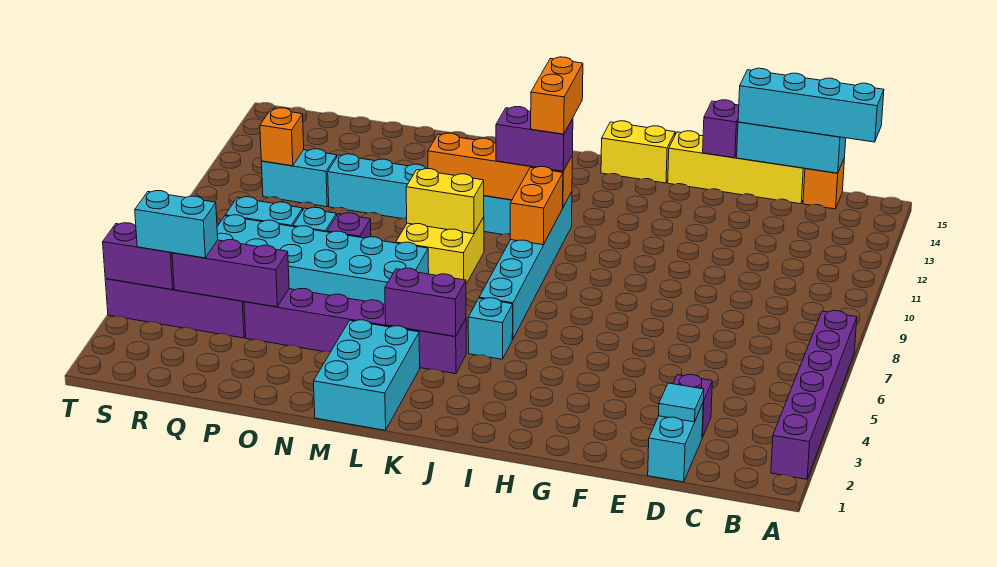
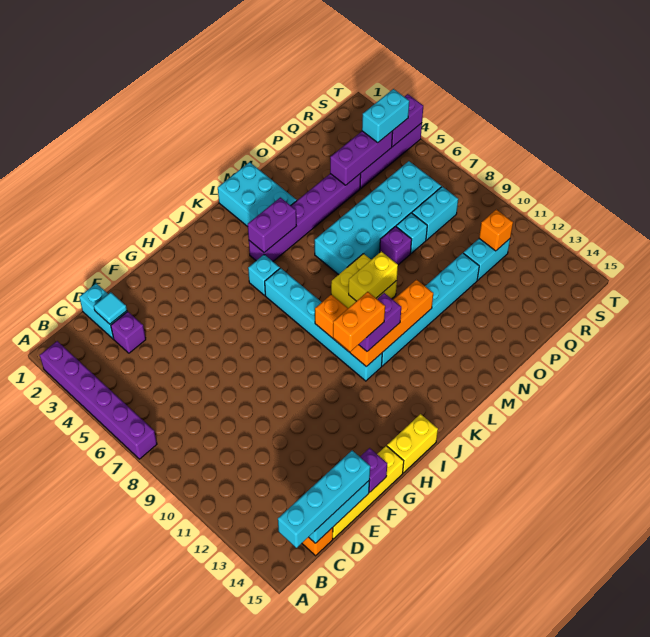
orange 1x2 brick [531,57,583,134] -> orange 1x2 brick turned to [333,292,385,352]

